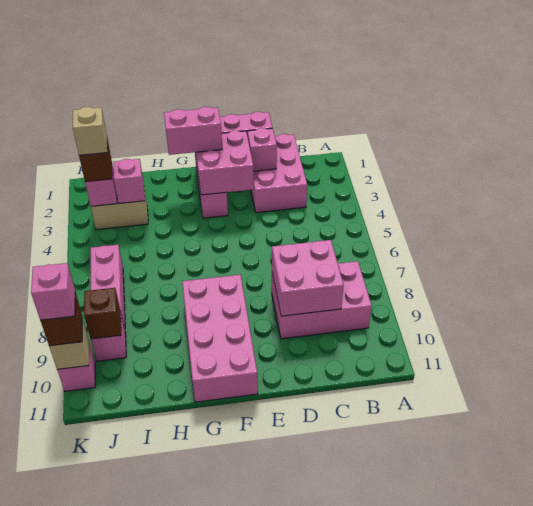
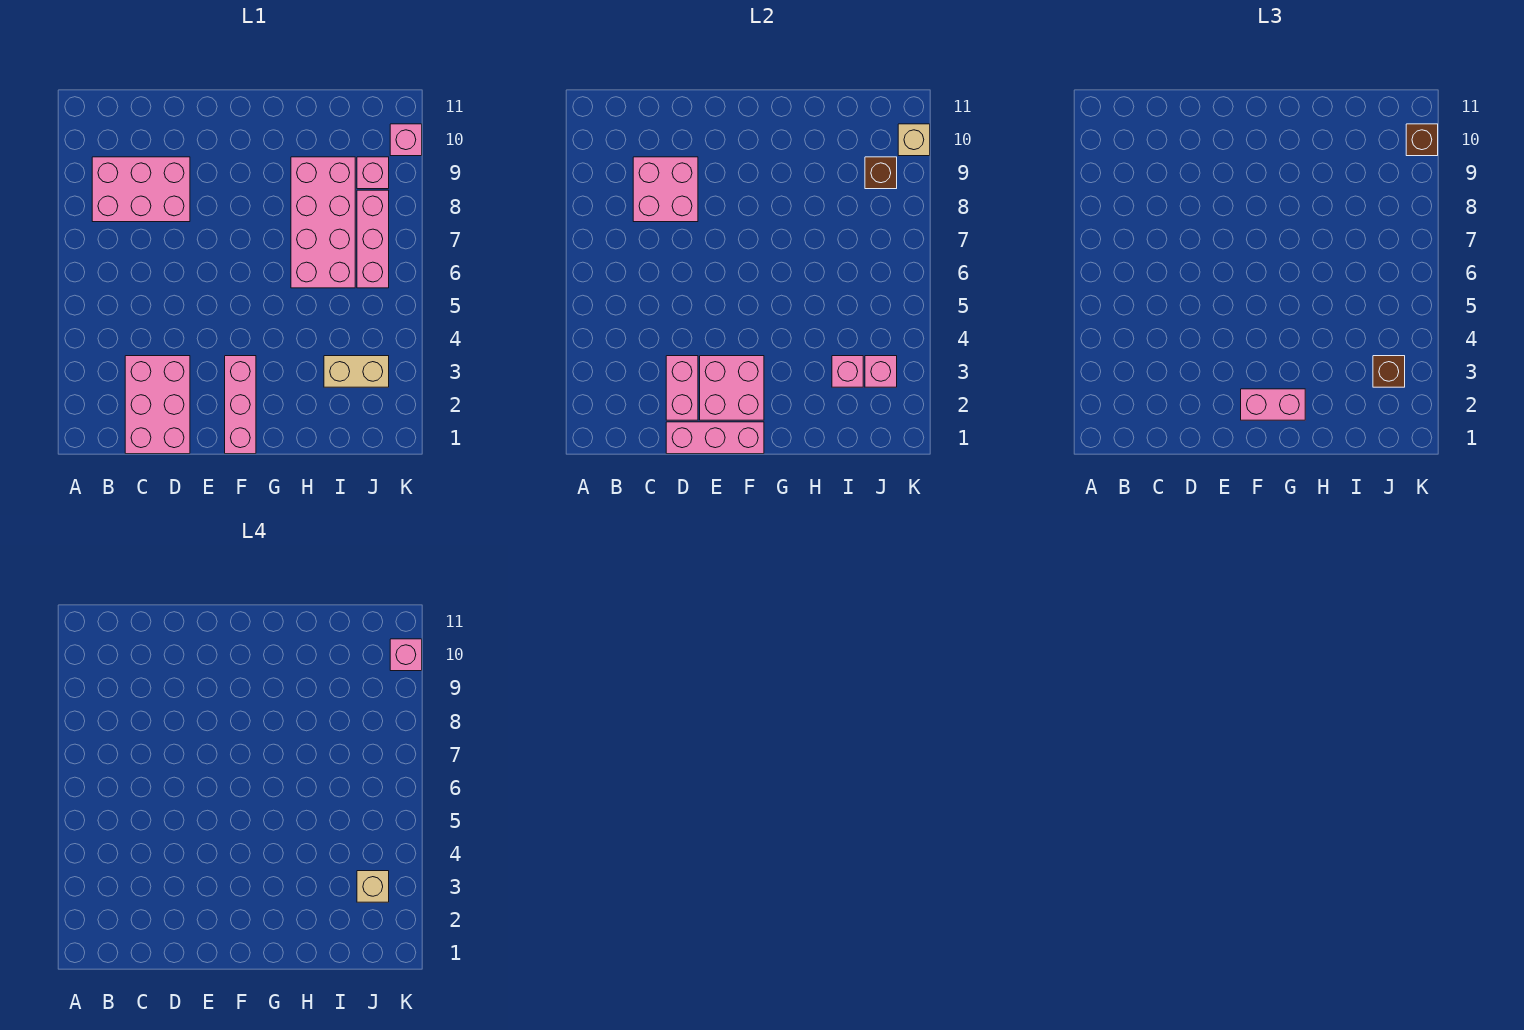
pink 1x1 brick [248,128,277,171] -> pink 1x2 brick [666,356,698,420]
pink 2x4 brick [182,275,258,402] -> pink 2x4 brick moved to [291,157,355,288]

